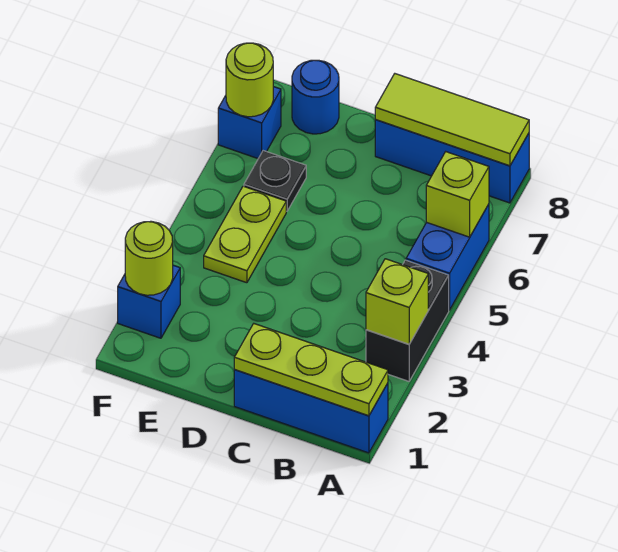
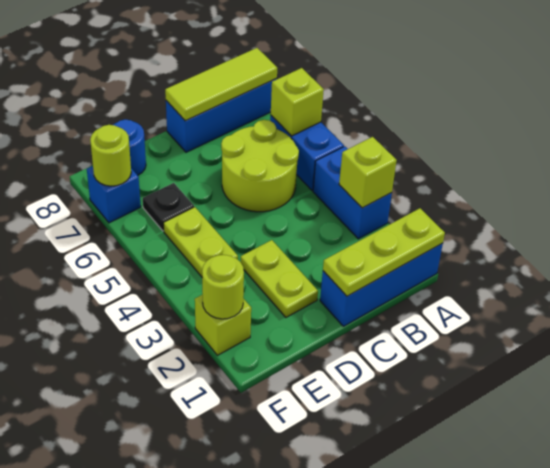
black 1x2 brick [366,260,449,381] -> blue 1x2 brick [313,146,392,239]
none -> lime 2x2 round brick [221,120,299,212]
none -> lime 1x2 plate [241,240,318,317]
blue 1x1 brick [118,265,180,338] -> lime 1x1 brick [195,295,251,355]

